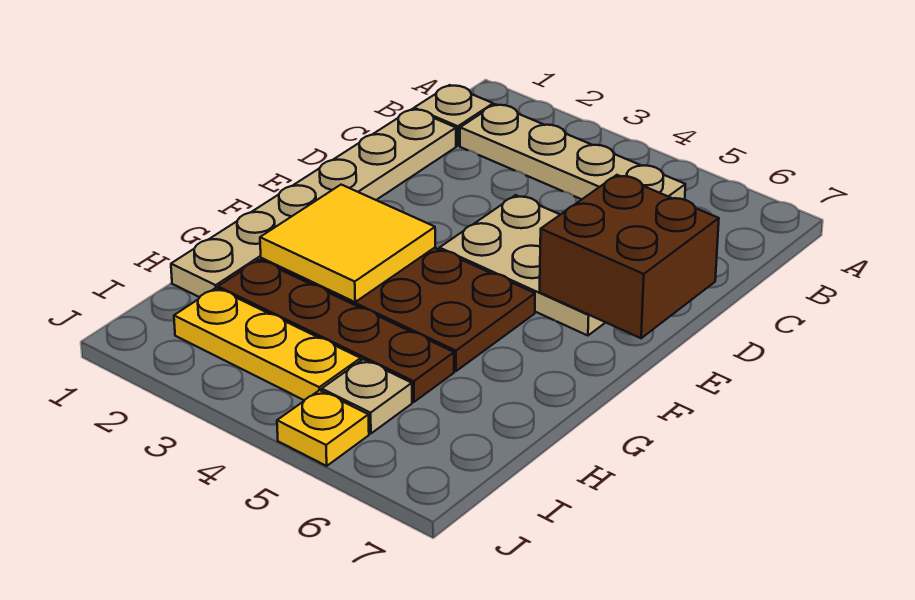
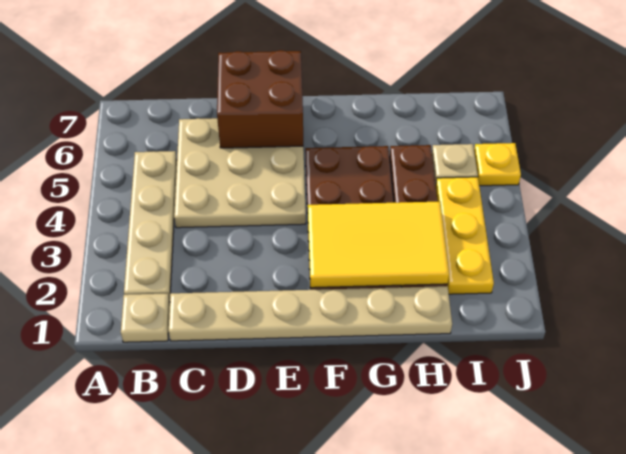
tan 2x3 plate [440,195,606,336] -> tan 3x3 plate [174,118,306,228]
yellow 2x2 tile [260,185,435,302] -> yellow 2x3 tile [308,202,449,288]

